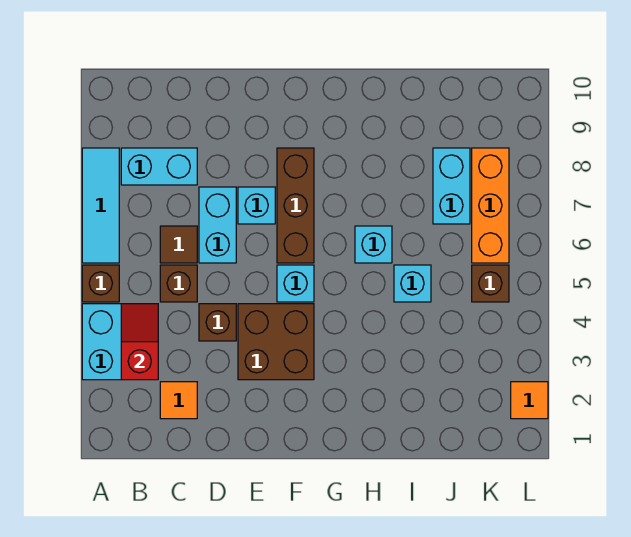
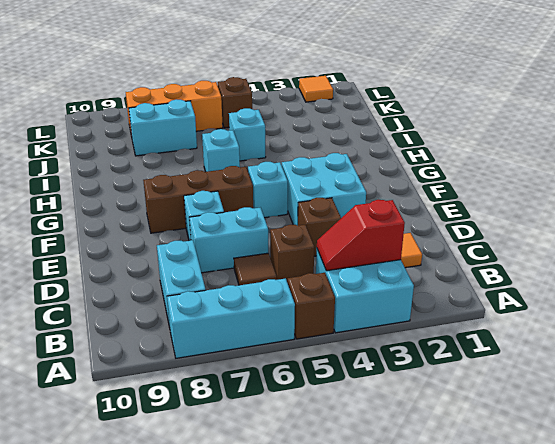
cyan 1x3 tile [82,148,119,263] -> cyan 1x3 brick [167,278,295,358]
brown 2x2 brick [238,304,314,380] -> cyan 2x2 brick [282,153,366,226]

